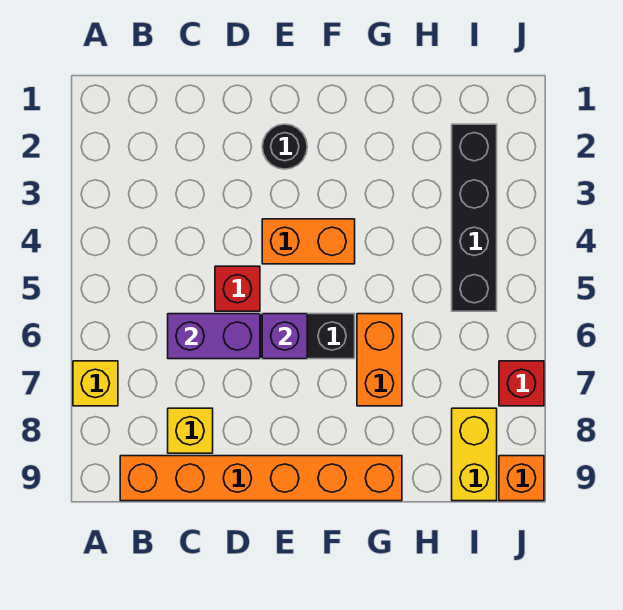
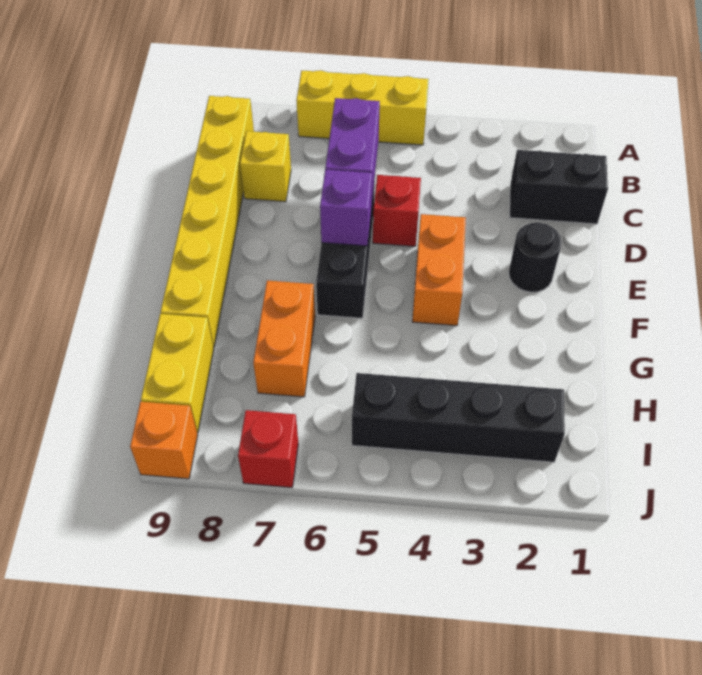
yellow 1x1 brick [73,361,118,406] -> yellow 1x3 brick [296,70,429,145]
orange 1x6 brick [120,456,402,501] -> yellow 1x6 brick [161,96,254,347]
none -> black 1x2 brick [510,150,608,224]
orange 1x2 brick [357,314,402,406] -> orange 1x2 brick turned to [253,280,315,397]
yellow 1x2 brick [452,408,497,501] -> yellow 1x2 brick turned to [141,314,214,433]

